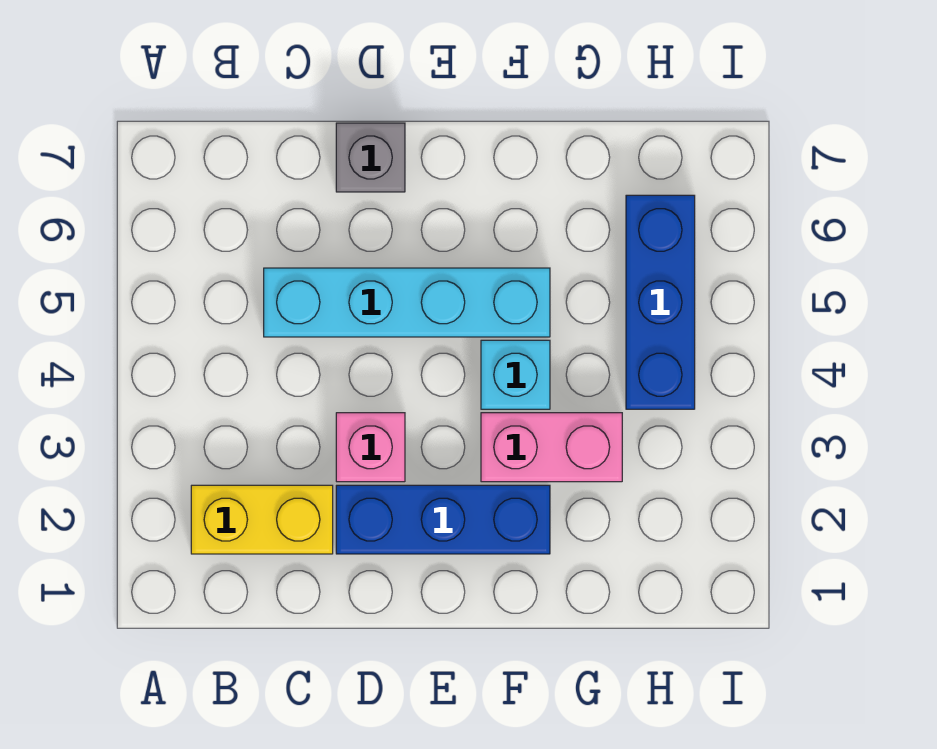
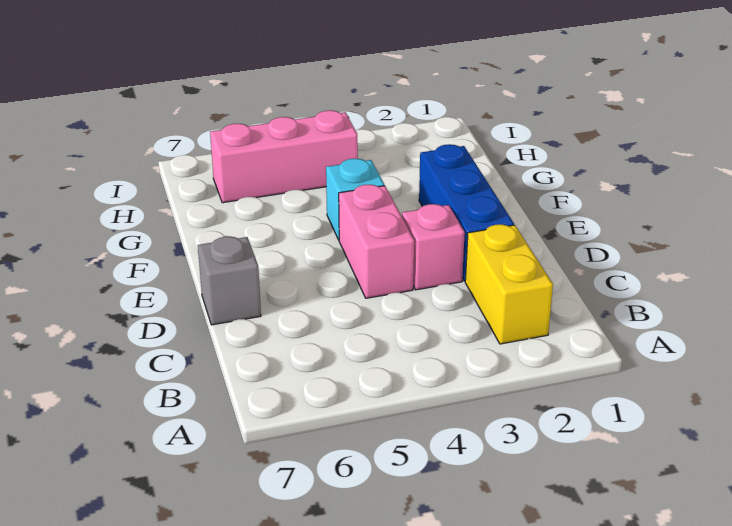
cyan 1x4 brick [264,268,550,337] -> none
pink 1x2 brick [481,413,622,482] -> pink 1x2 brick moved to [339,185,414,298]
blue 1x3 brick [626,195,695,409] -> pink 1x3 brick [210,110,358,203]

